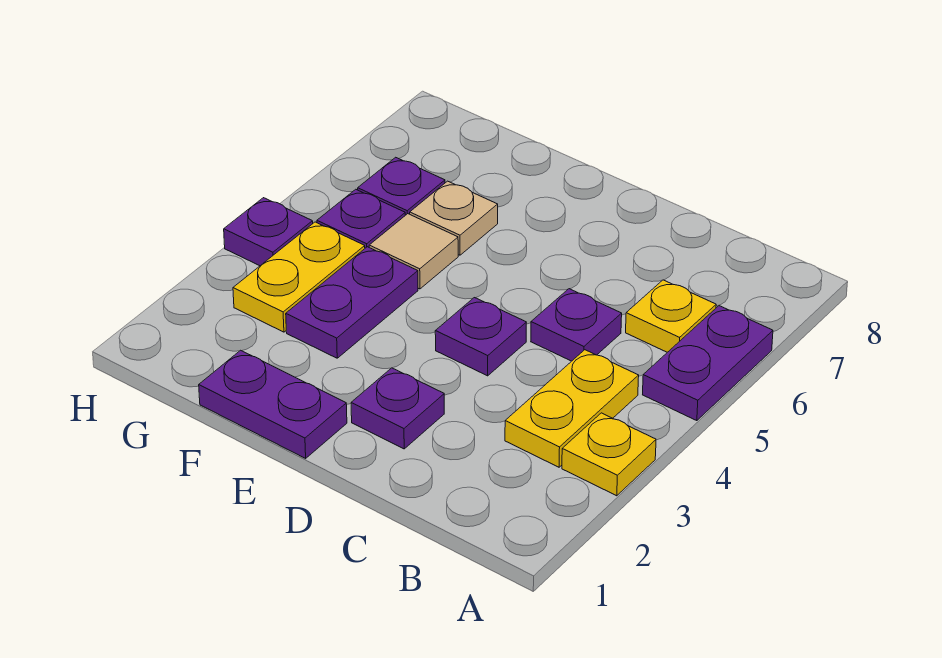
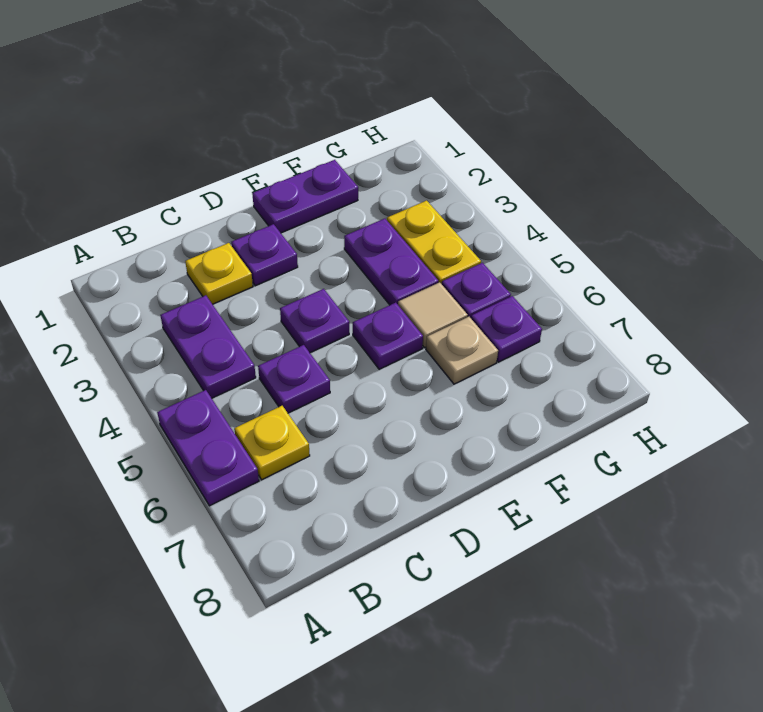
yellow 1x1 plate [562,413,656,496] -> yellow 1x1 plate moved to [185,243,253,304]
yellow 1x2 plate [505,350,639,467] -> purple 1x2 plate [160,295,256,398]
purple 1x1 plate [224,198,313,266] -> purple 1x1 plate moved to [353,303,423,369]

